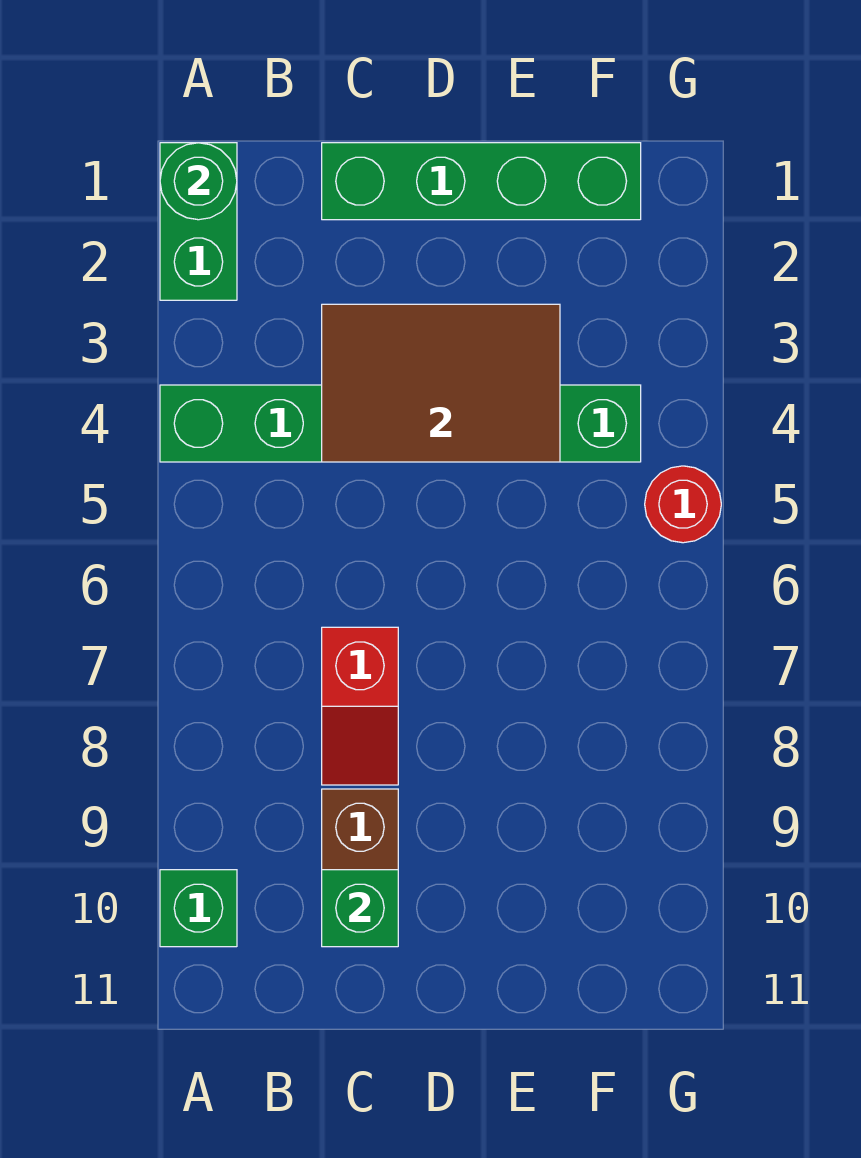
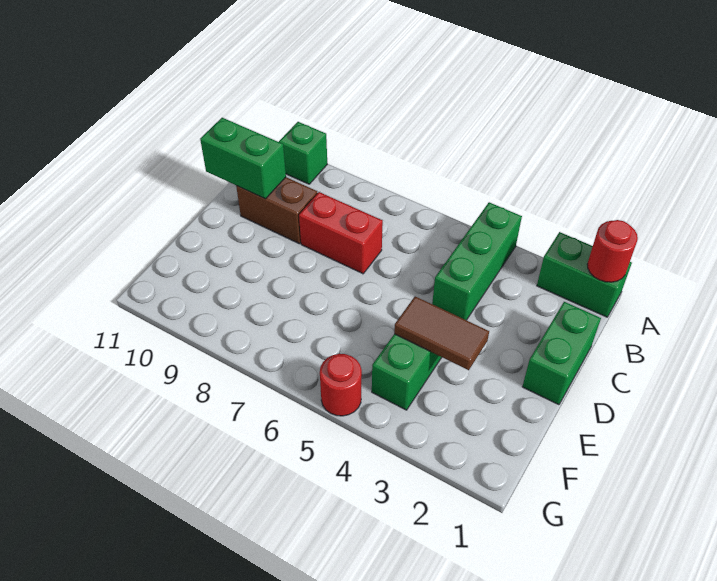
green 1x1 round brick [160,143,237,220] -> red 1x1 round brick [587,220,638,282]
green 1x4 brick [322,143,641,220] -> green 1x2 brick [522,302,601,405]
brown 2x3 tile [322,304,560,462] -> brown 1x2 tile [394,296,489,370]
red 1x2 slope [322,627,398,785] -> red 1x2 brick [299,192,383,274]
green 1x1 brick [322,870,398,947] -> green 1x2 brick [200,118,286,199]

